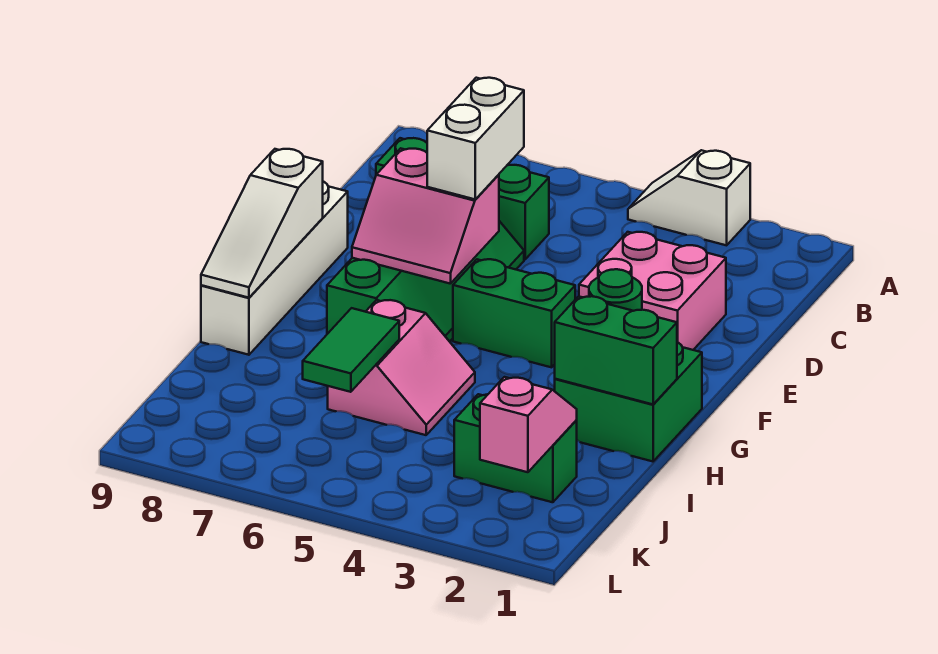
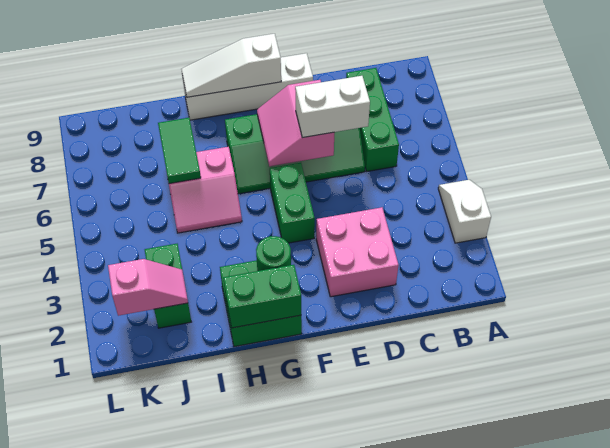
green 1x2 brick [555,296,677,404] -> green 1x2 brick turned to [223,265,301,328]
green 1x2 tile [303,308,399,392] -> green 1x2 tile turned to [158,118,201,184]

